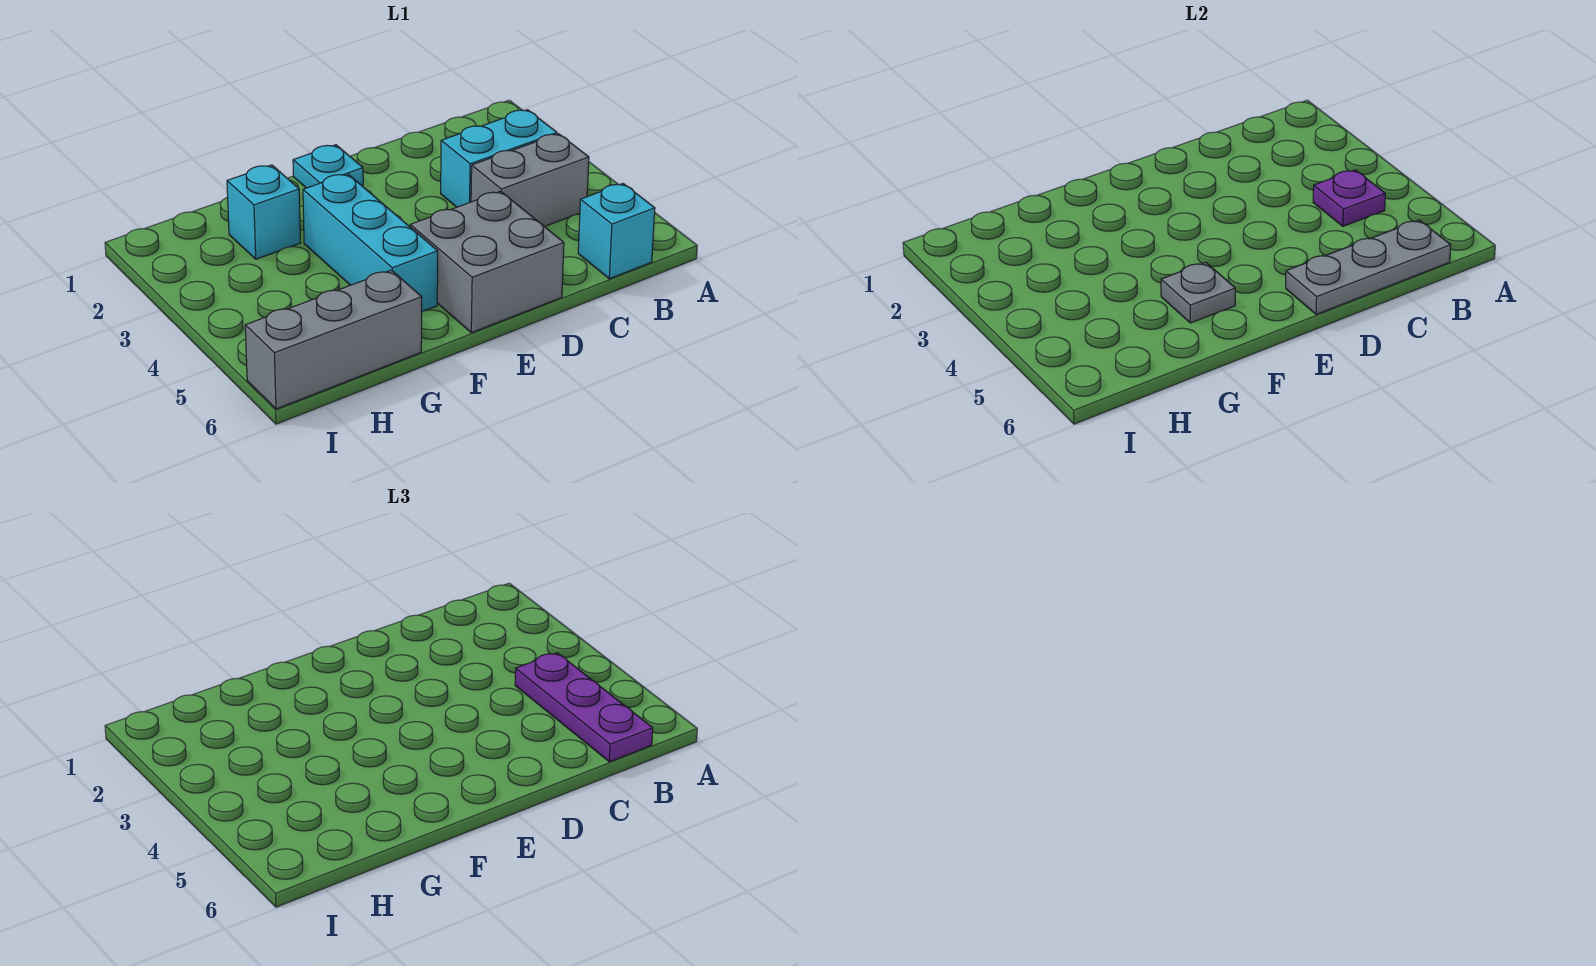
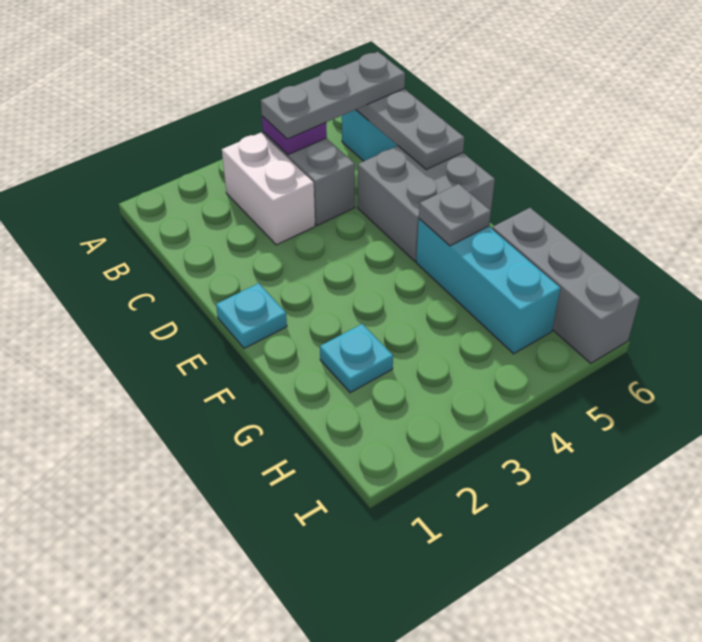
cyan 1x2 brick [441,110,557,207] -> white 1x2 brick [222,133,315,245]
purple 1x3 plate [515,653,653,762] -> grey 1x3 plate [261,52,405,139]
cyan 1x3 brick [303,174,438,312] -> cyan 1x3 brick turned to [416,219,560,354]
cyan 1x1 brick [227,165,301,259] -> cyan 1x1 plate [320,324,393,393]

